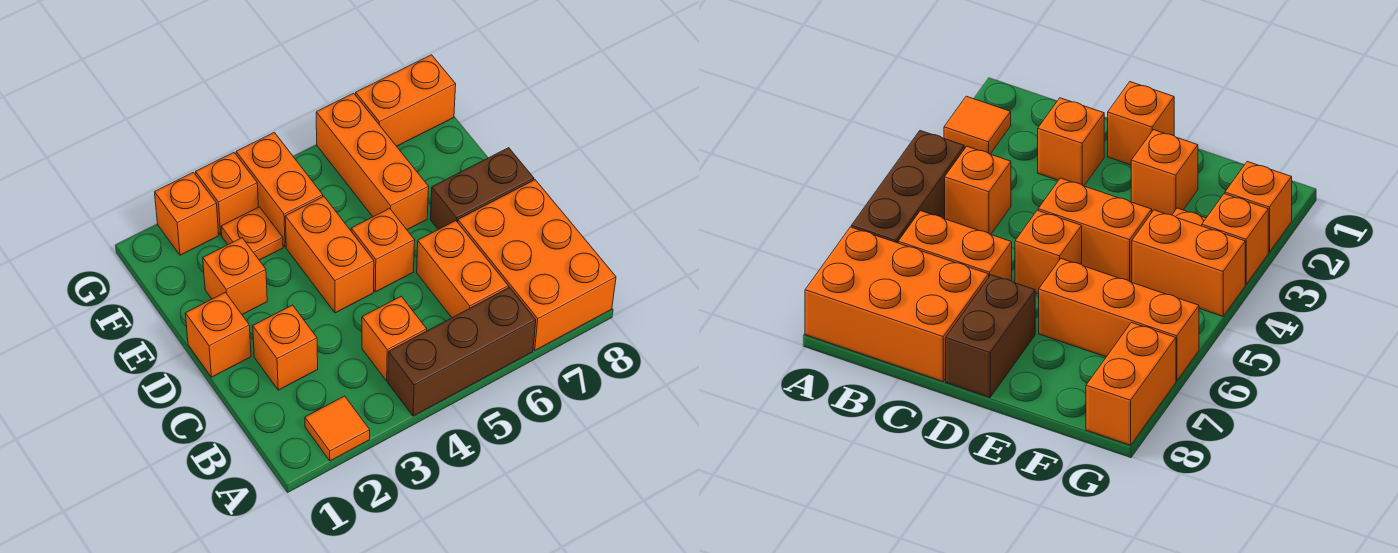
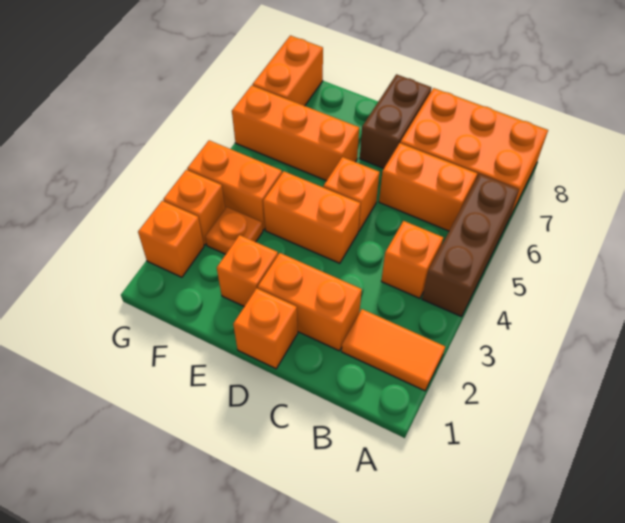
orange 1x1 tile [305,396,370,461] -> orange 1x2 tile [342,309,445,391]
orange 1x1 brick [253,305,318,390] -> orange 1x2 brick [258,253,362,351]

